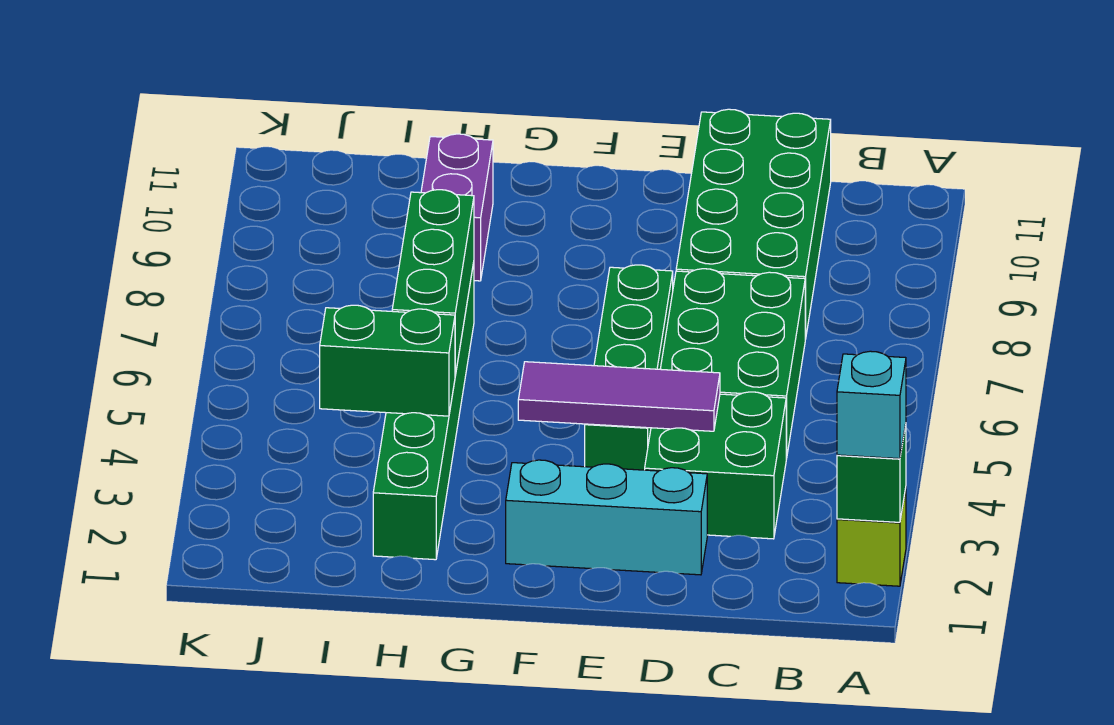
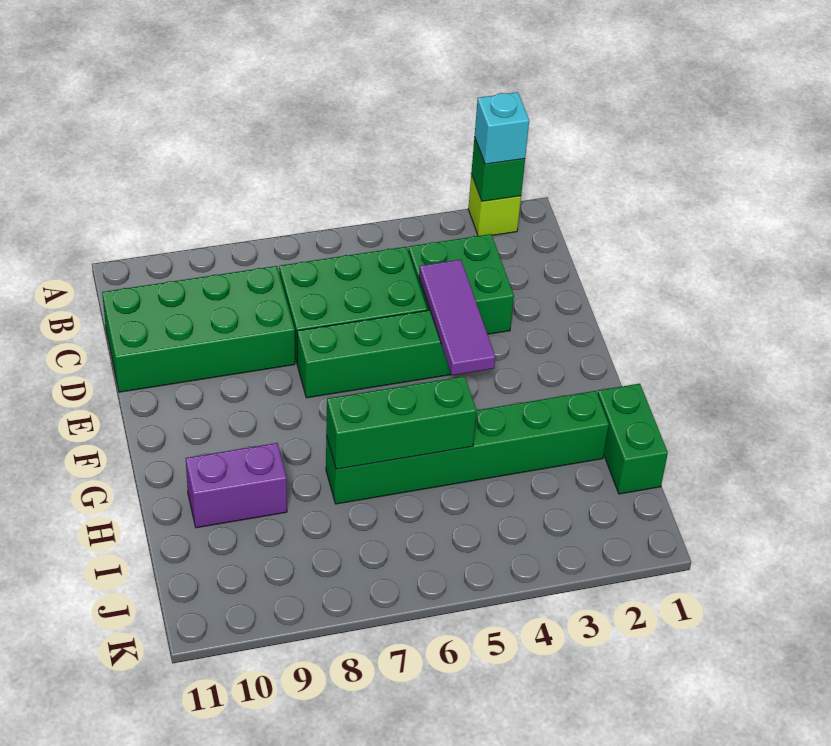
cyan 1x3 brick [506,460,707,575] -> none
green 1x2 brick [320,305,455,416] -> green 1x2 brick moved to [598,384,668,494]

